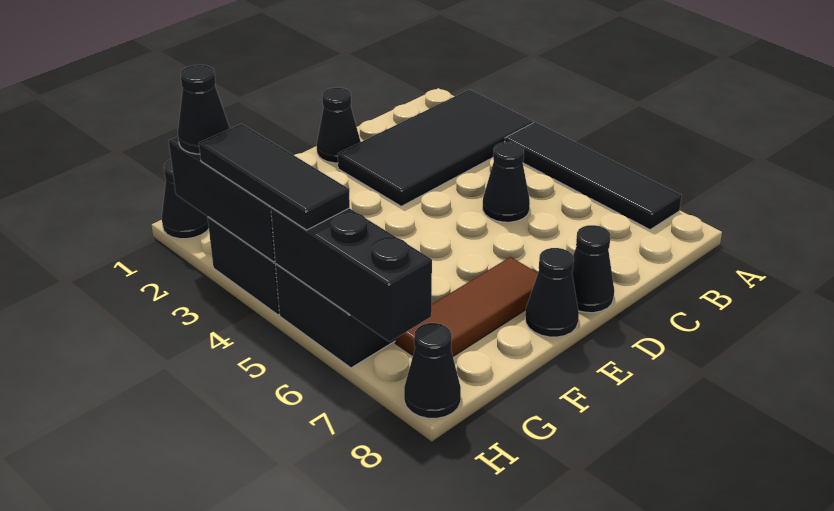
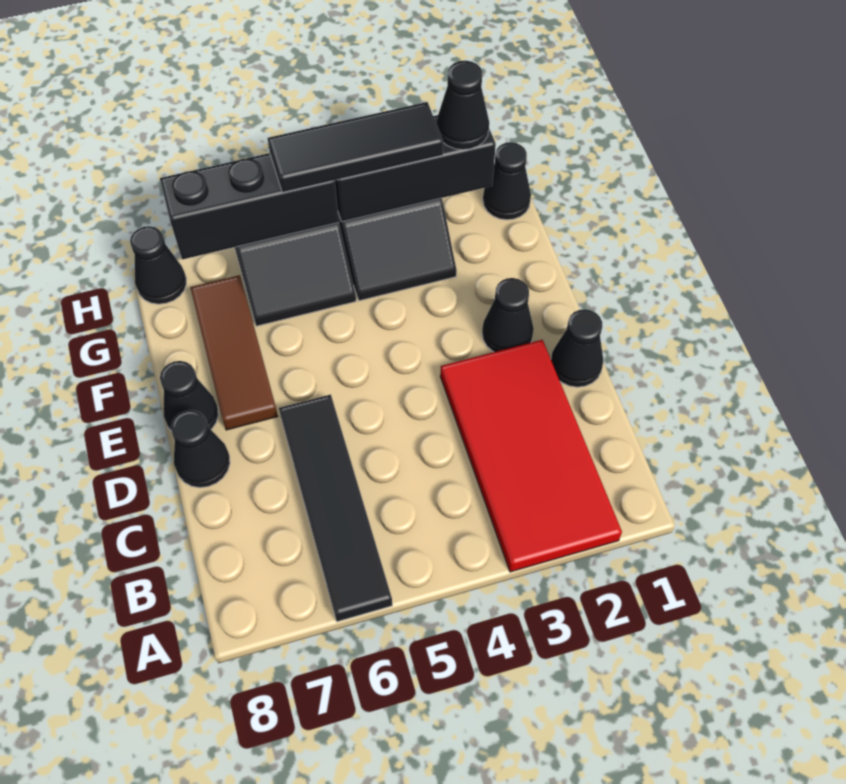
black 2x4 tile [338,90,533,206] -> red 2x4 tile [440,340,622,572]
black 1x4 tile [505,122,682,230] -> black 1x4 tile turned to [279,394,392,622]
black 1x1 cone [483,142,530,222] -> black 1x1 cone moved to [482,278,534,352]

